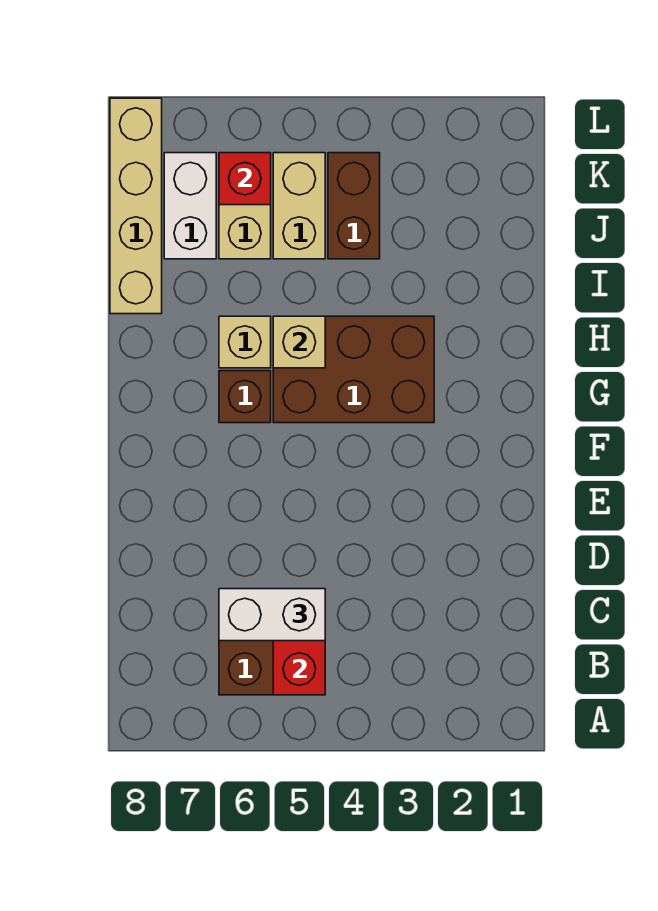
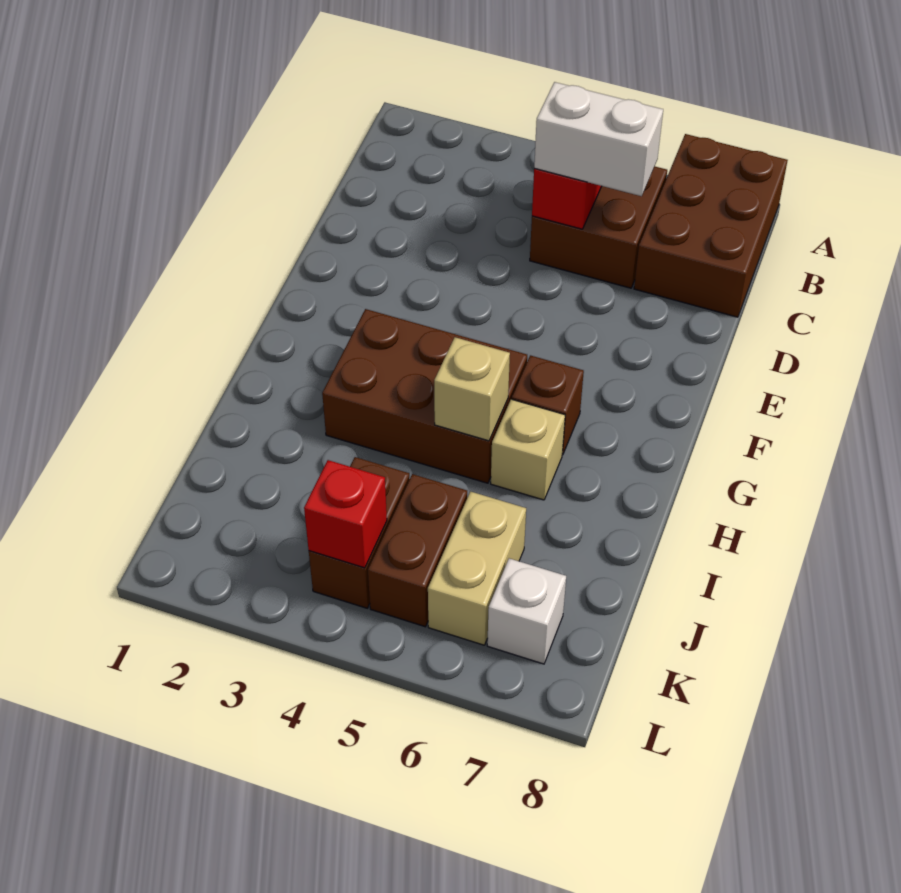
none -> brown 2x3 brick [634,134,788,317]
tan 1x4 brick [110,98,162,314] -> none
tan 1x2 brick [273,153,325,259] -> brown 1x2 brick [368,474,467,627]
white 1x2 brick [164,153,216,259] -> white 1x1 brick [487,558,566,664]
red 1x1 brick [219,153,271,205] -> red 1x1 brick moved to [304,460,387,568]

